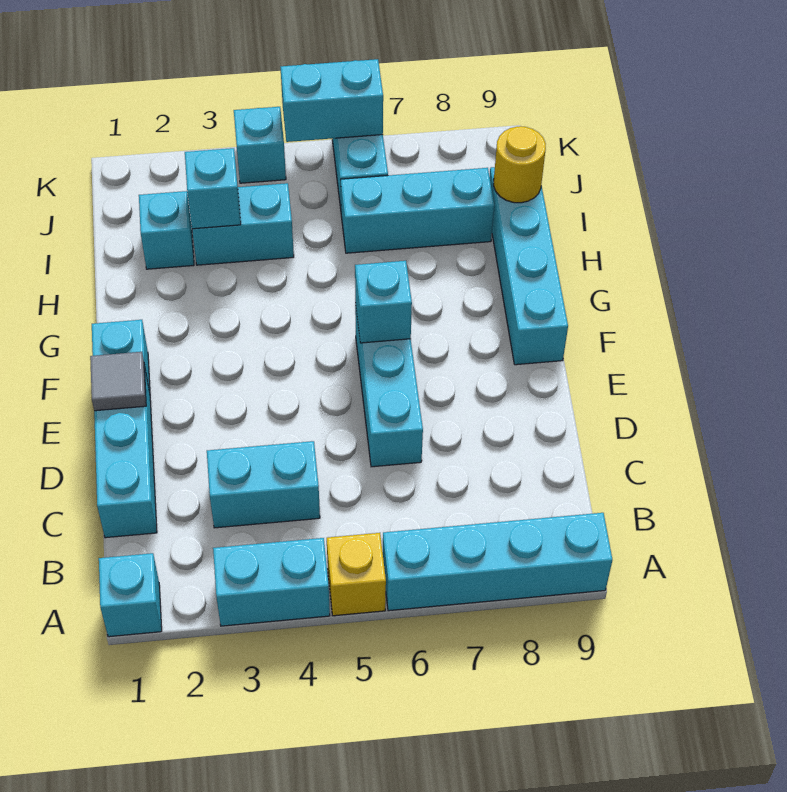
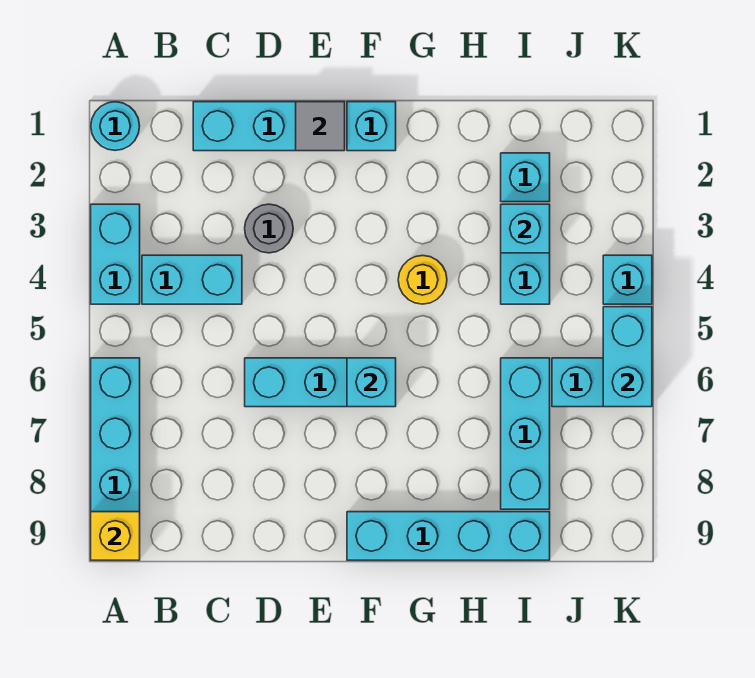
cyan 1x1 brick [99,553,162,637] -> cyan 1x1 round brick [91,102,140,150]
yellow 1x1 brick [327,533,386,616] -> yellow 1x1 brick moved to [91,512,140,560]
cyan 1x2 brick [207,441,320,528] -> cyan 1x2 brick turned to [142,255,242,304]
none -> grey 1x1 round brick [245,204,293,253]
yellow 1x1 round brick [494,126,546,203] -> yellow 1x1 round brick moved to [398,255,447,304]

